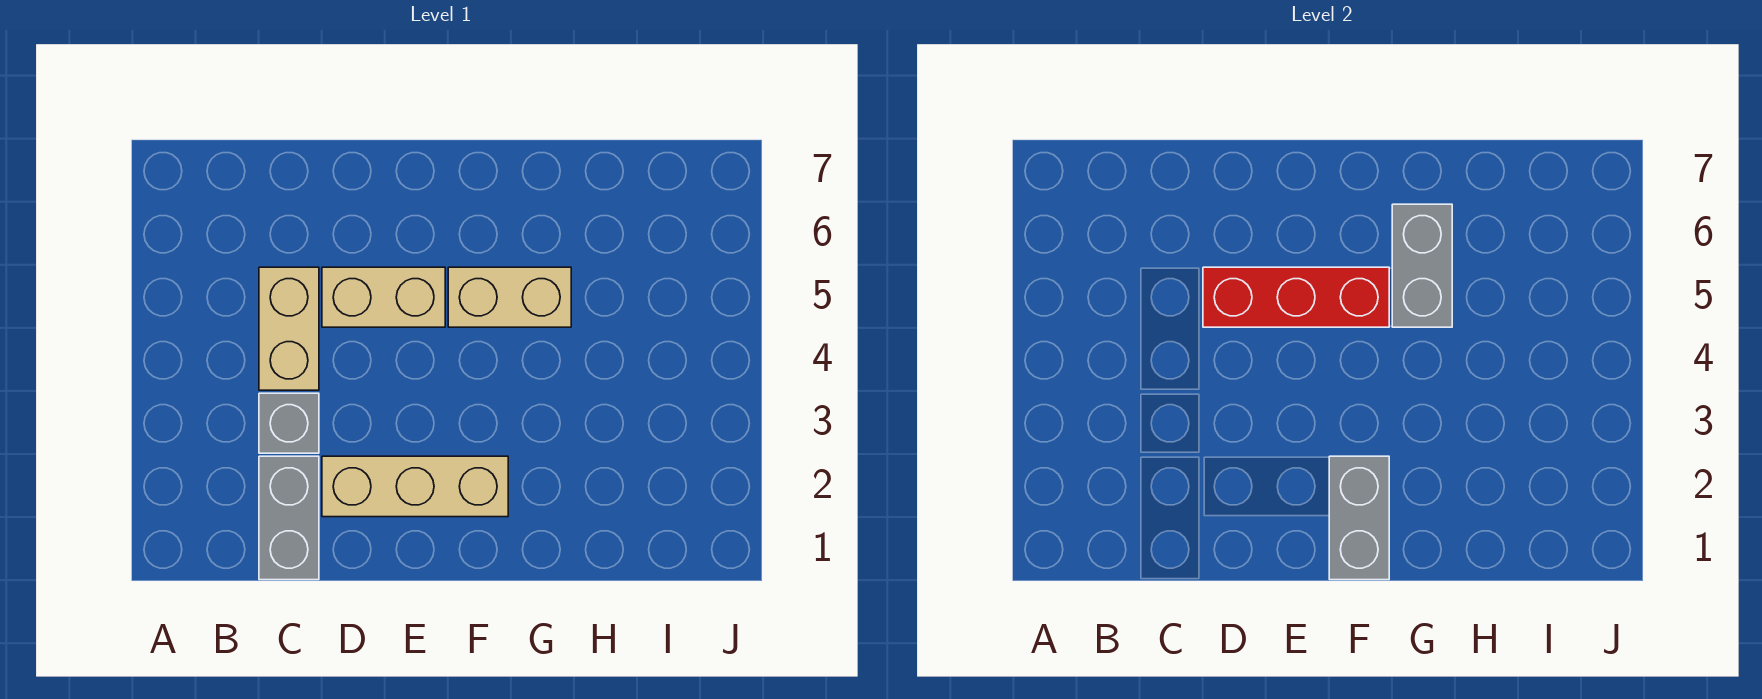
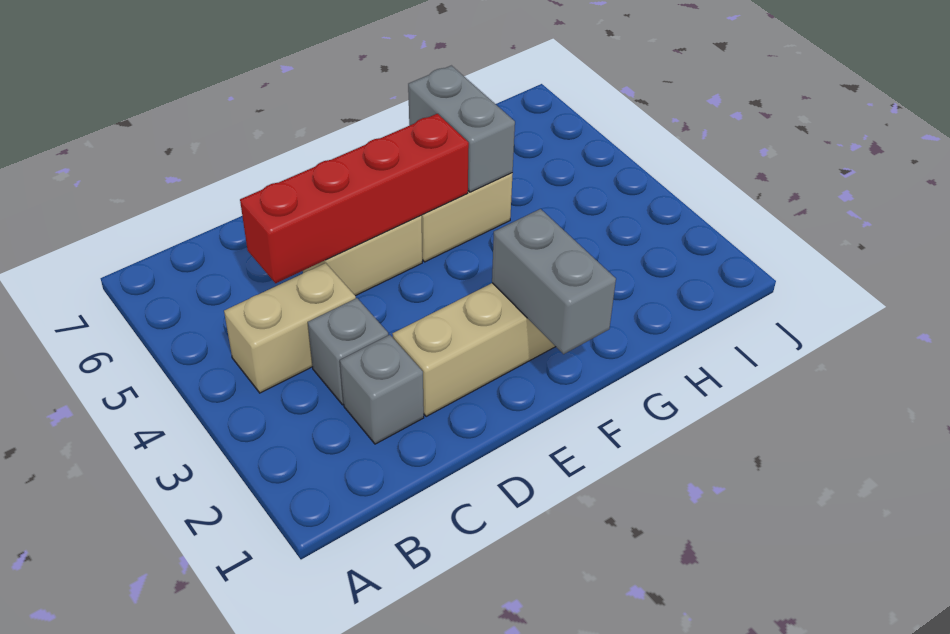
grey 1x2 brick [259,456,319,580] -> grey 1x1 brick [340,335,424,444]
tan 1x2 brick [259,267,319,390] -> tan 1x2 brick turned to [224,263,356,393]
red 1x3 brick [1203,267,1389,327] -> red 1x4 brick [240,114,469,283]

